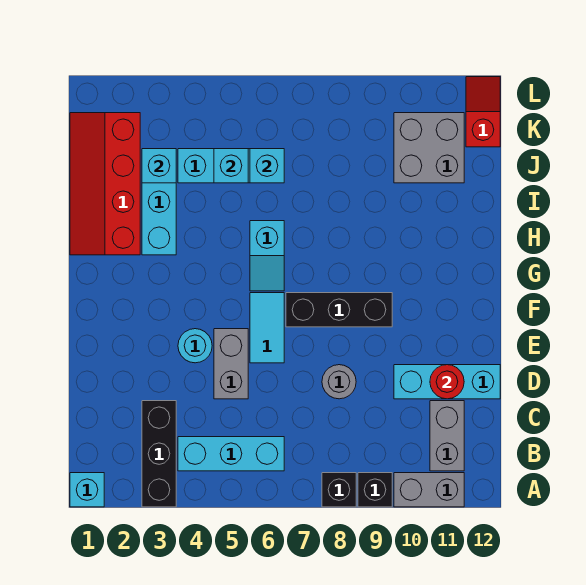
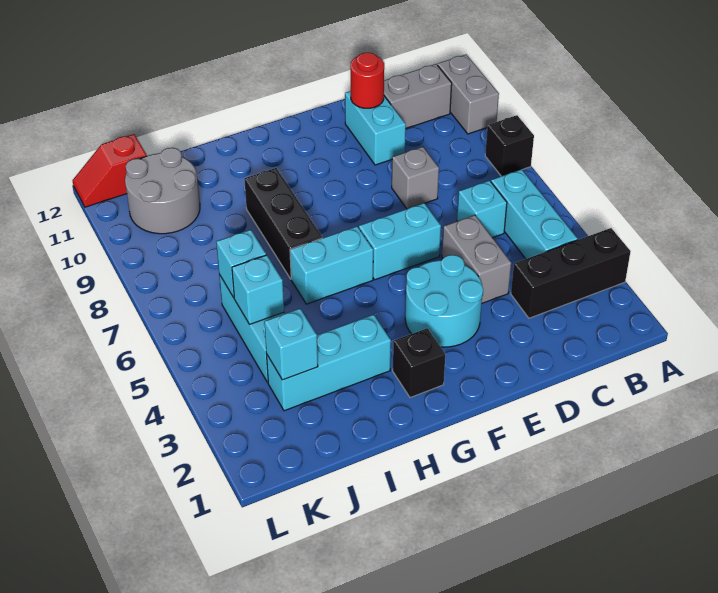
cyan 1x1 brick [70,473,104,507] -> cyan 1x1 brick moved to [457,181,507,238]
black 1x1 brick [358,473,392,507] -> black 1x1 brick moved to [393,328,445,398]
grey 1x2 brick [214,329,248,399] -> grey 1x2 brick turned to [442,215,511,303]
grey 1x1 round brick [322,365,356,399] -> grey 1x1 brick [392,147,439,209]
cyan 1x3 brick [394,365,500,399] -> cyan 1x2 brick [345,91,406,165]
cyan 1x1 round brick [178,329,212,363] -> cyan 2x2 round brick [405,255,483,347]
cyan 1x2 tile [250,293,284,363] -> cyan 1x2 brick [359,203,441,280]
black 1x3 brick [286,293,392,327] -> black 1x3 brick moved to [244,168,322,279]
cyan 1x2 slope [250,221,284,291] -> cyan 1x2 brick [290,226,373,304]
red 2x4 slope [70,113,140,255] -> none
grey 2x2 brick [394,113,464,183] -> grey 2x2 round brick [125,148,200,234]

